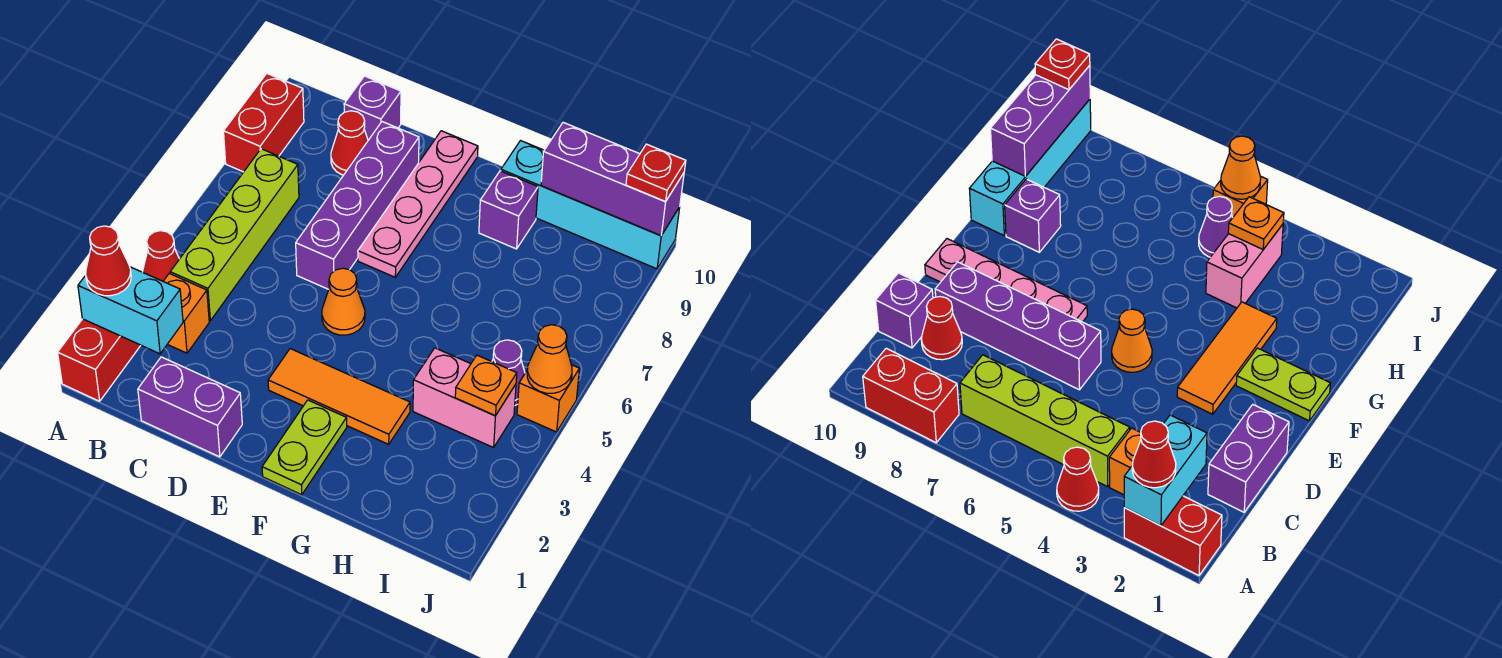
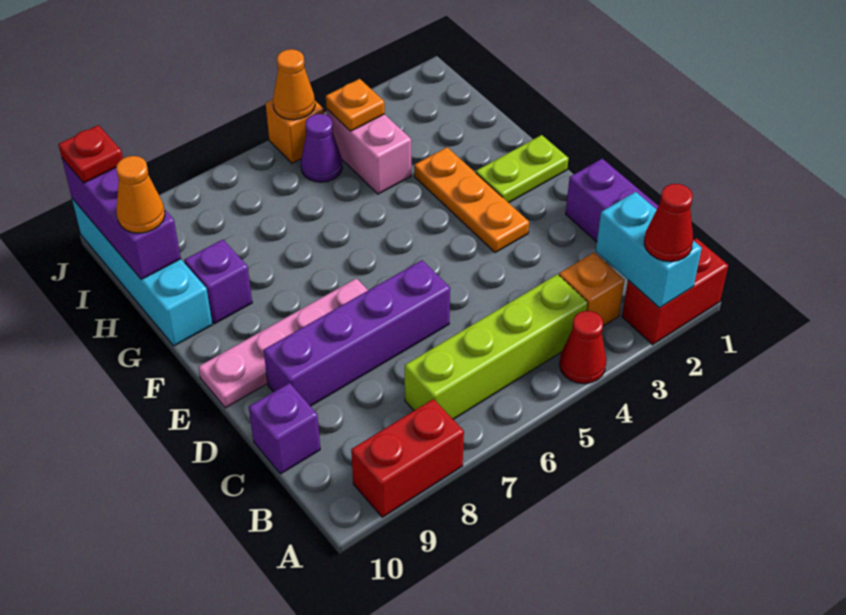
red 1x1 cone [331,111,368,175] -> none
orange 1x3 tile [268,349,410,444] -> orange 1x3 plate [414,147,529,253]
orange 1x1 cone [322,268,365,335] -> orange 1x1 cone moved to [116,156,165,233]

